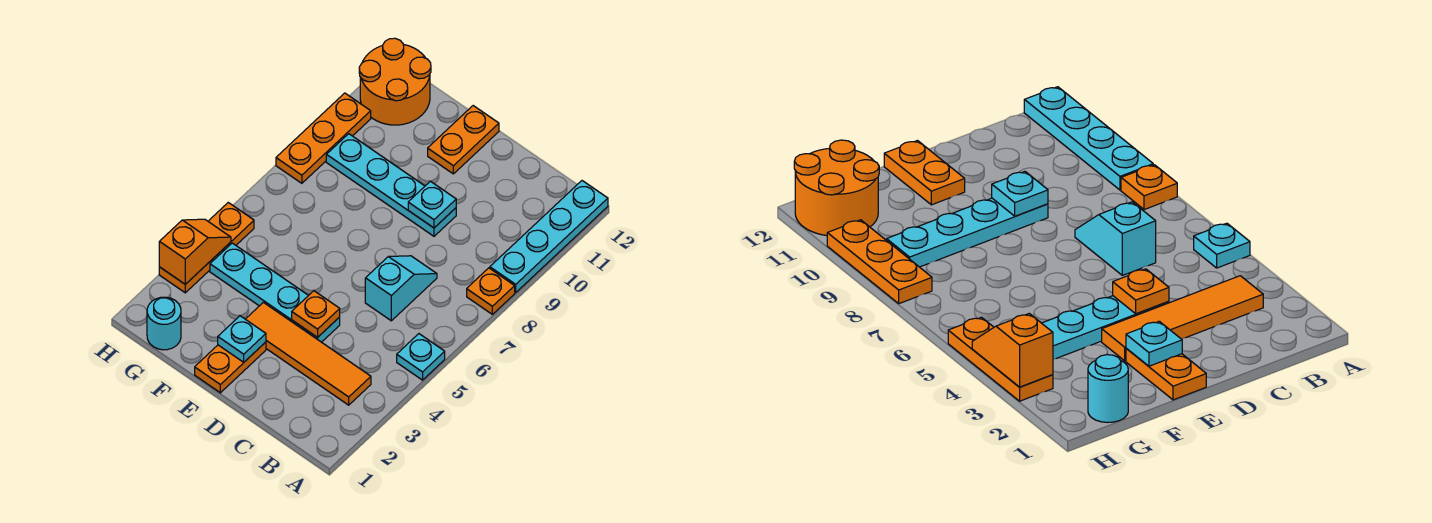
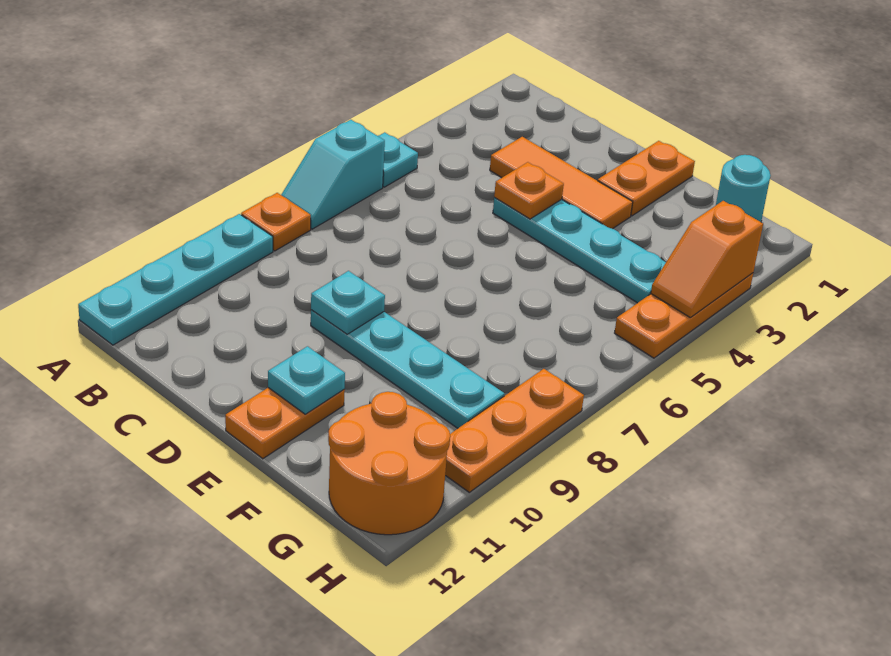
orange 1x4 tile [246,302,371,405] -> orange 1x3 tile [490,137,633,229]
cyan 1x2 slope [365,256,437,321] -> cyan 1x2 slope moved to [281,120,385,229]
cyan 1x1 plate [218,316,266,362] -> cyan 1x1 plate moved to [268,346,345,414]

